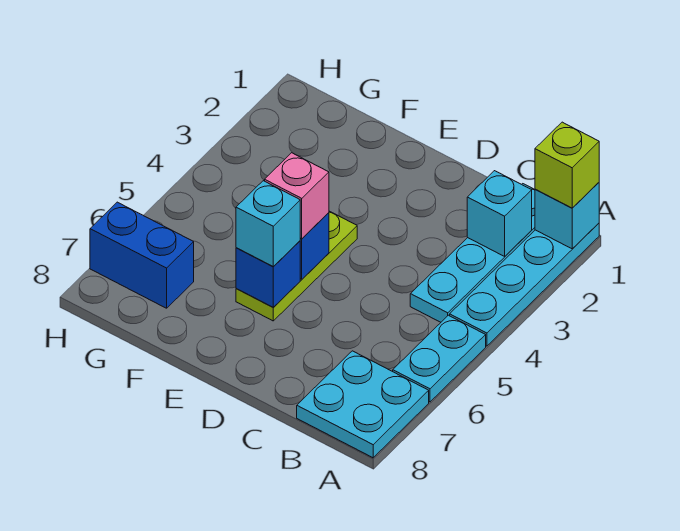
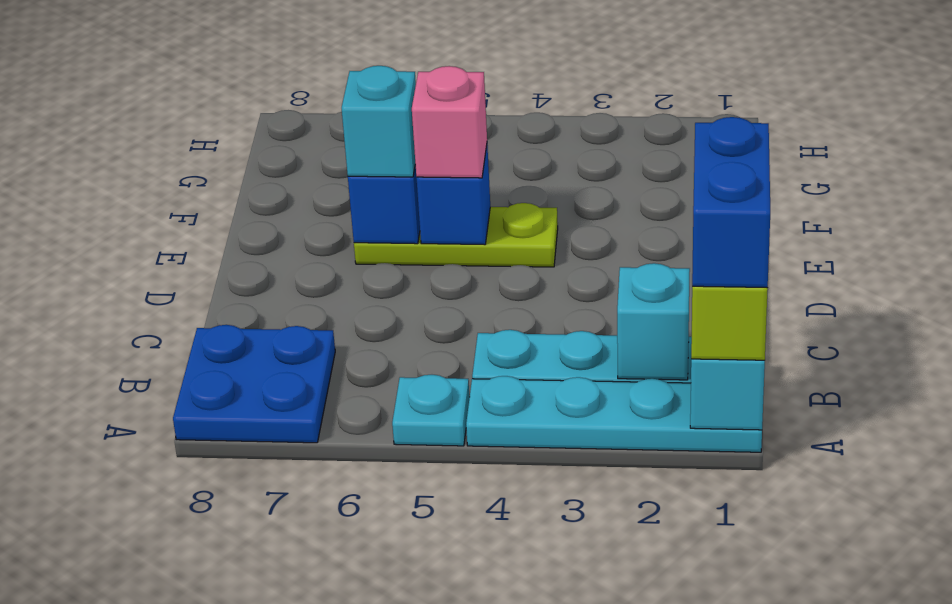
cyan 1x2 plate [393,315,486,402] -> cyan 1x1 plate [392,375,470,446]
cyan 2x2 plate [297,351,429,458] -> blue 2x2 plate [173,325,335,443]
blue 1x2 brick [90,202,194,308] -> blue 1x2 brick moved to [692,117,770,288]

